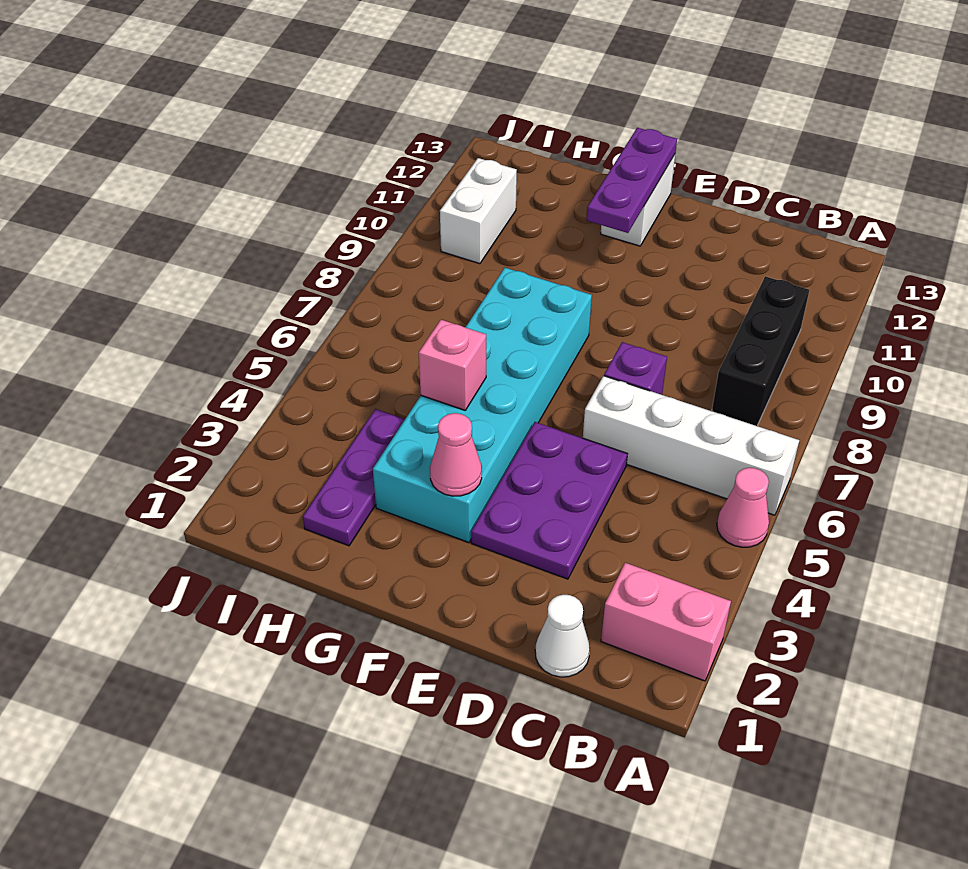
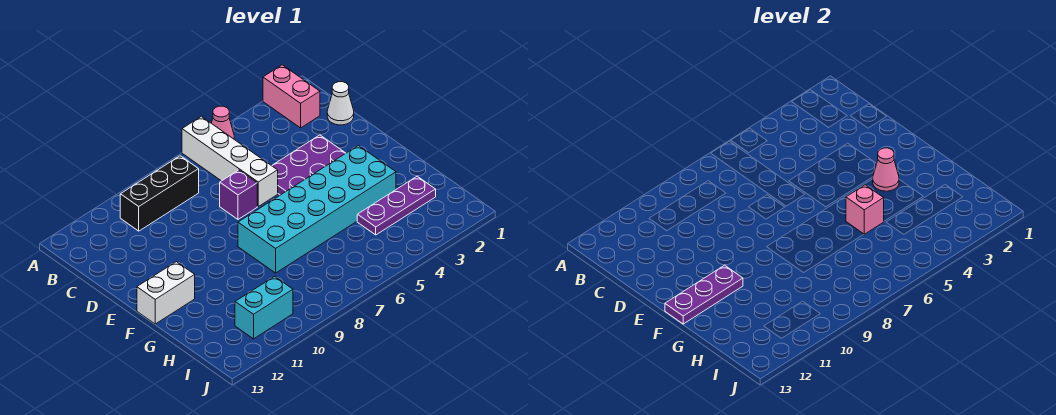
white 1x2 brick [440,158,517,264] -> cyan 1x2 brick [235,276,293,339]

